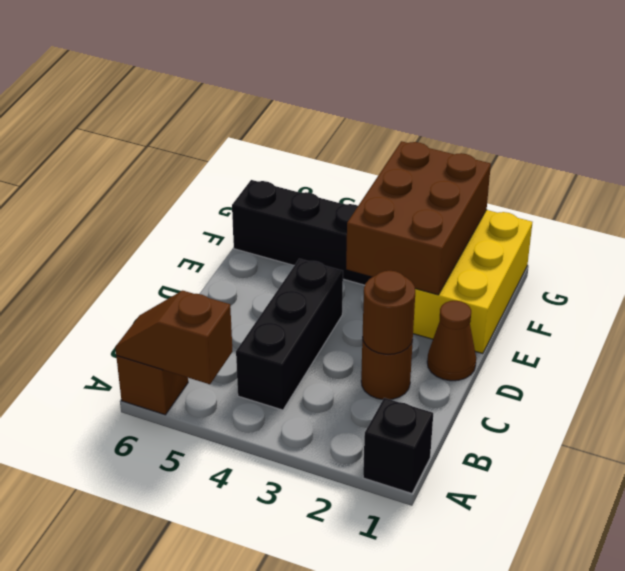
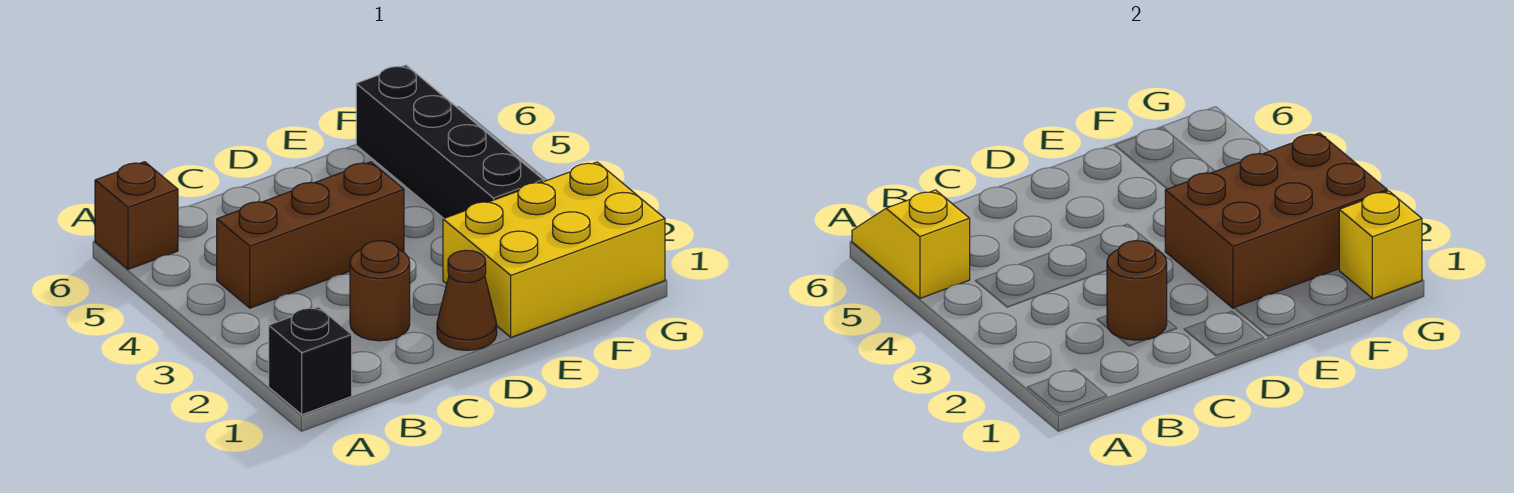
brown 1x2 slope [115,290,233,384] -> yellow 1x2 slope [852,190,970,298]
black 1x3 brick [236,259,343,410] -> brown 1x3 brick [217,162,404,308]
none -> yellow 1x1 brick [1339,191,1422,299]

